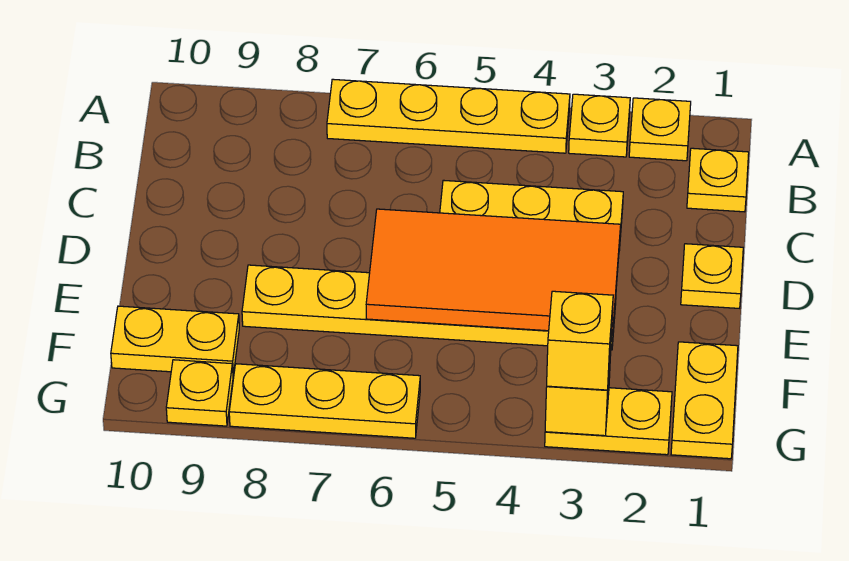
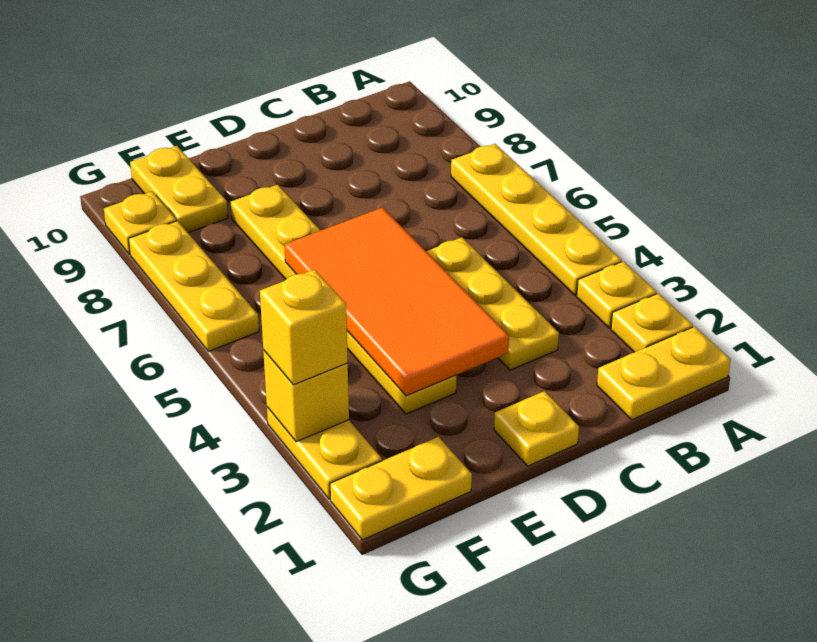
yellow 1x1 plate [687,148,749,212] -> yellow 1x2 plate [597,327,731,420]

